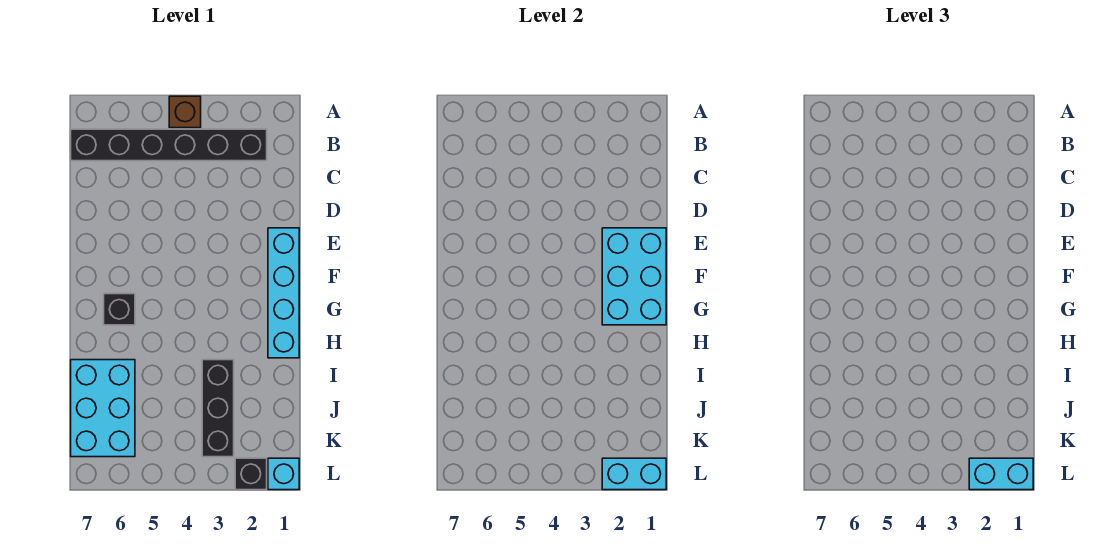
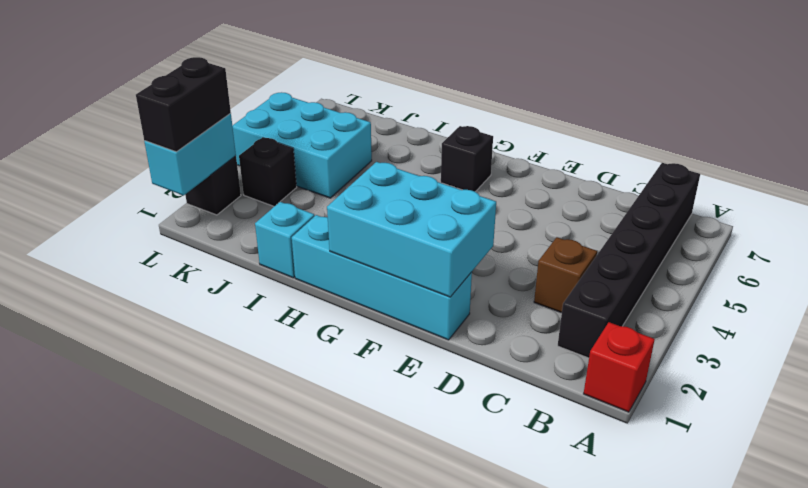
none -> red 1x1 brick [584,322,655,412]
brown 1x1 brick [169,96,201,128] -> brown 1x1 brick moved to [534,237,597,313]
black 1x3 brick [202,360,234,457] -> black 1x1 brick [239,138,297,206]
cyan 2x3 brick [71,360,135,457] -> cyan 2x3 brick moved to [233,92,372,198]
cyan 1x1 brick [268,458,299,490] -> cyan 1x1 brick moved to [255,202,315,278]
cyan 1x2 brick [969,458,1033,490] -> black 1x2 brick [136,57,231,152]

